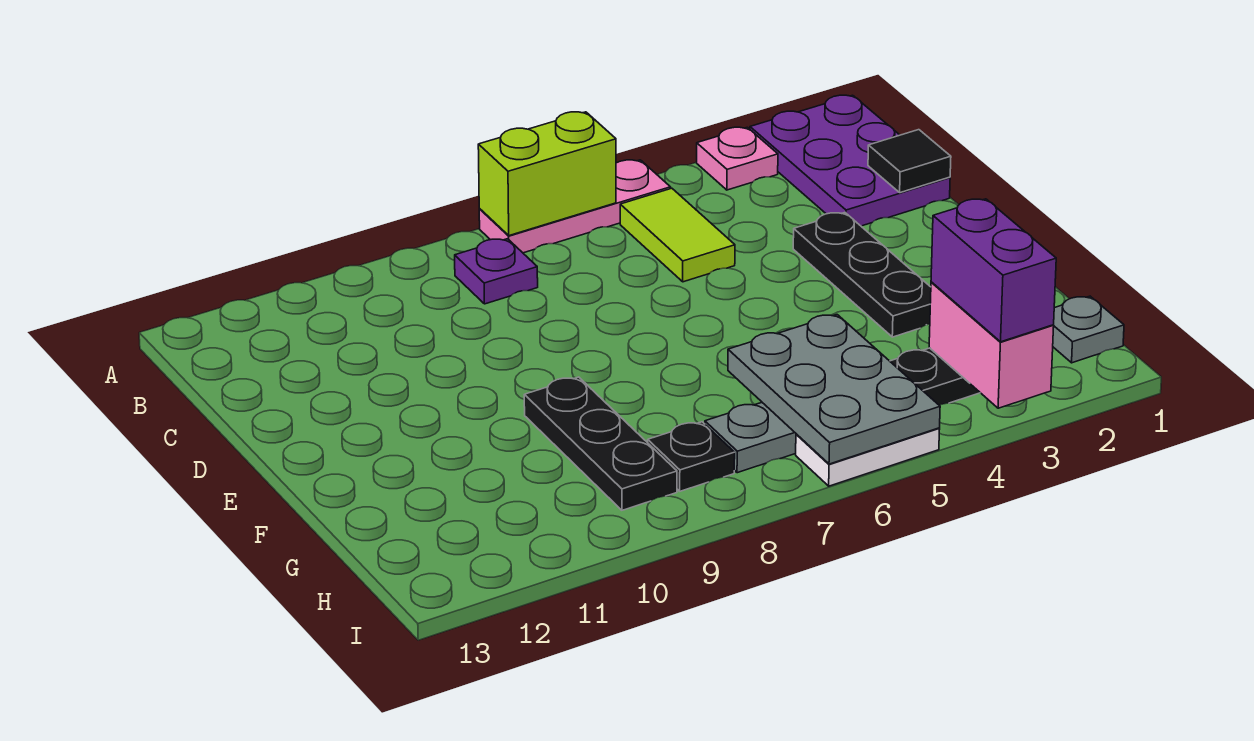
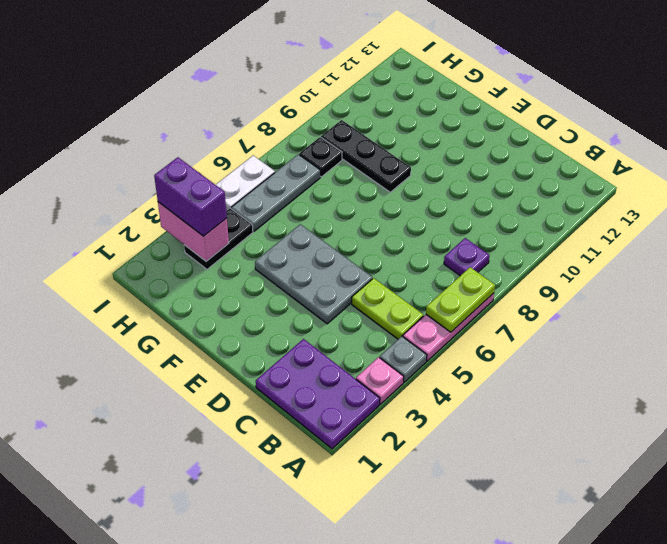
lime 1x2 brick [478,112,616,236] -> lime 1x2 plate [426,267,495,332]
lime 1x2 tile [620,188,735,282] -> lime 1x2 plate [352,278,423,339]
black 1x1 tile [868,130,951,193] -> none
black 1x3 plate [793,213,931,337] -> none
grey 2x3 plate [728,315,940,464] -> grey 2x3 plate moved to [255,224,372,324]
grey 1x1 plate [1053,296,1124,363] -> grey 1x1 plate moved to [380,336,427,382]

